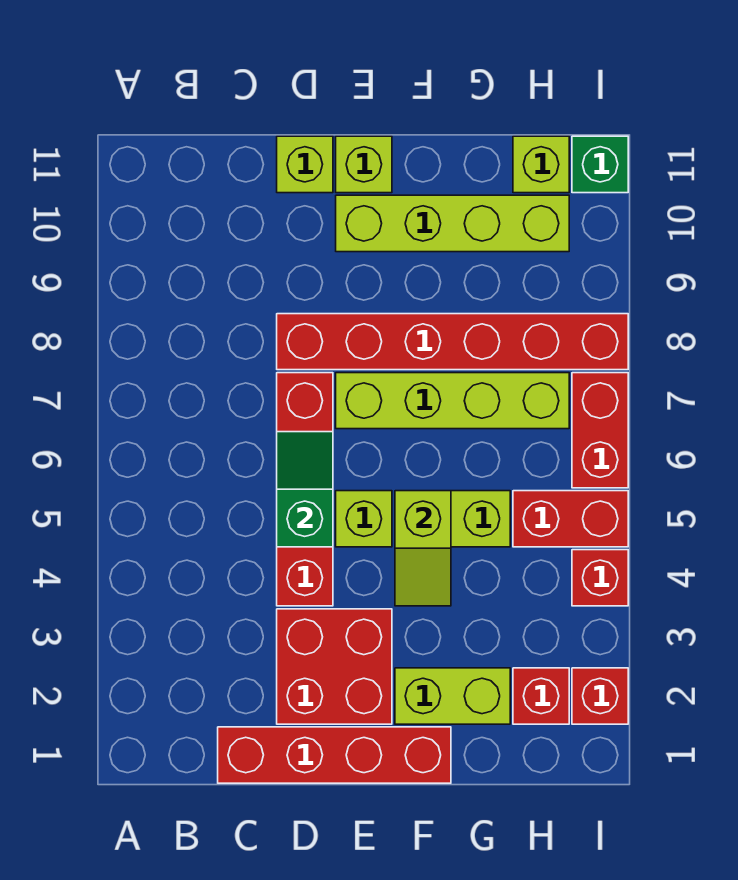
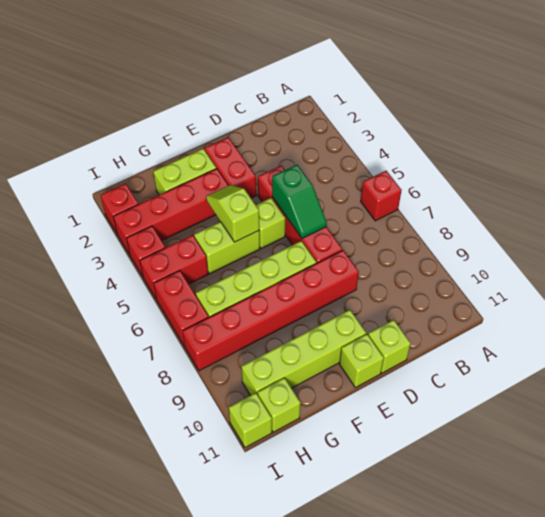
red 1x4 brick [218,727,451,783] -> red 1x4 brick moved to [113,168,229,255]
red 2x2 brick [277,609,392,724] -> red 1x2 brick [205,137,256,198]
red 1x1 brick [513,668,569,724] -> red 1x1 brick moved to [361,171,402,221]
green 1x1 brick [572,136,628,193] -> lime 1x1 brick [229,393,272,448]

